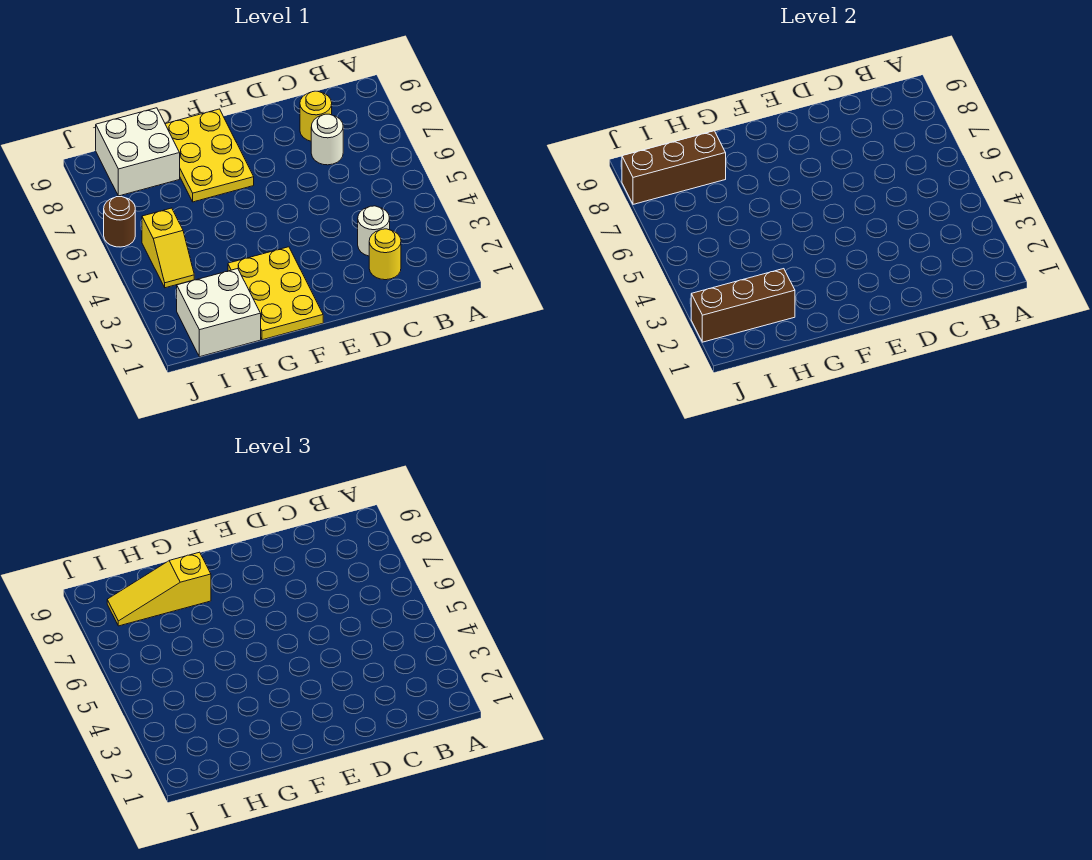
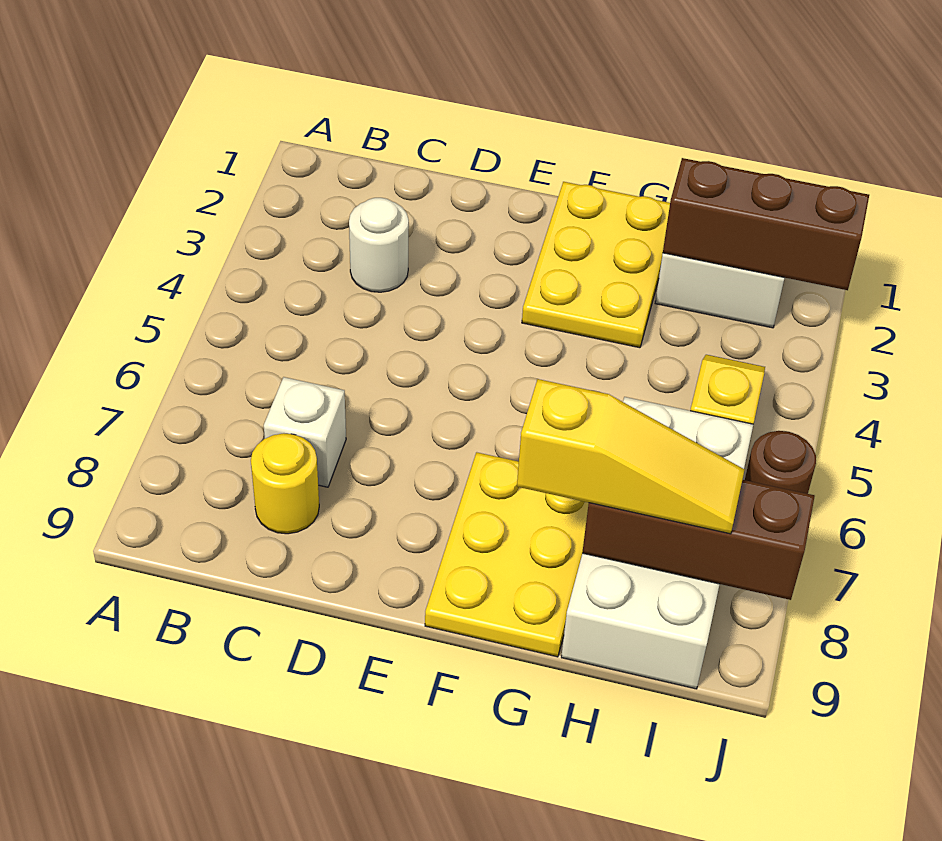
yellow 1x1 round brick [369,229,401,280] -> none
white 1x1 round brick [311,114,343,165] -> white 1x1 brick [264,377,346,487]
white 2x2 brick [96,108,180,196] -> white 2x4 brick [561,397,753,689]

